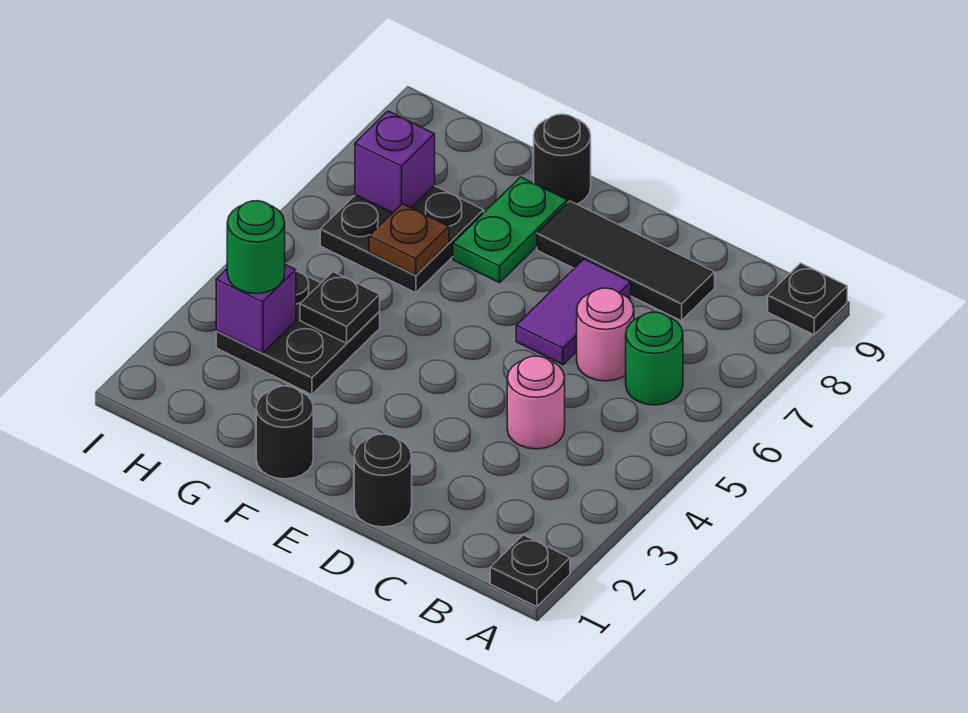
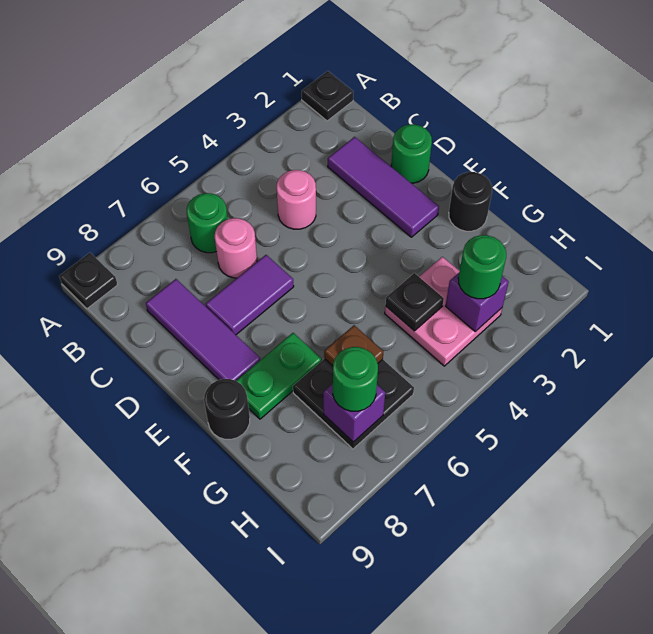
none -> purple 1x3 tile [328,137,439,237]
black 1x3 tile [537,201,715,321] -> purple 1x3 tile [146,279,260,381]
black 1x1 round brick [354,434,412,527] -> green 1x1 round brick [391,124,432,183]
black 2x2 plate [216,271,380,395] -> pink 2x2 plate [385,257,502,366]
none -> green 1x1 round brick [333,347,378,411]

